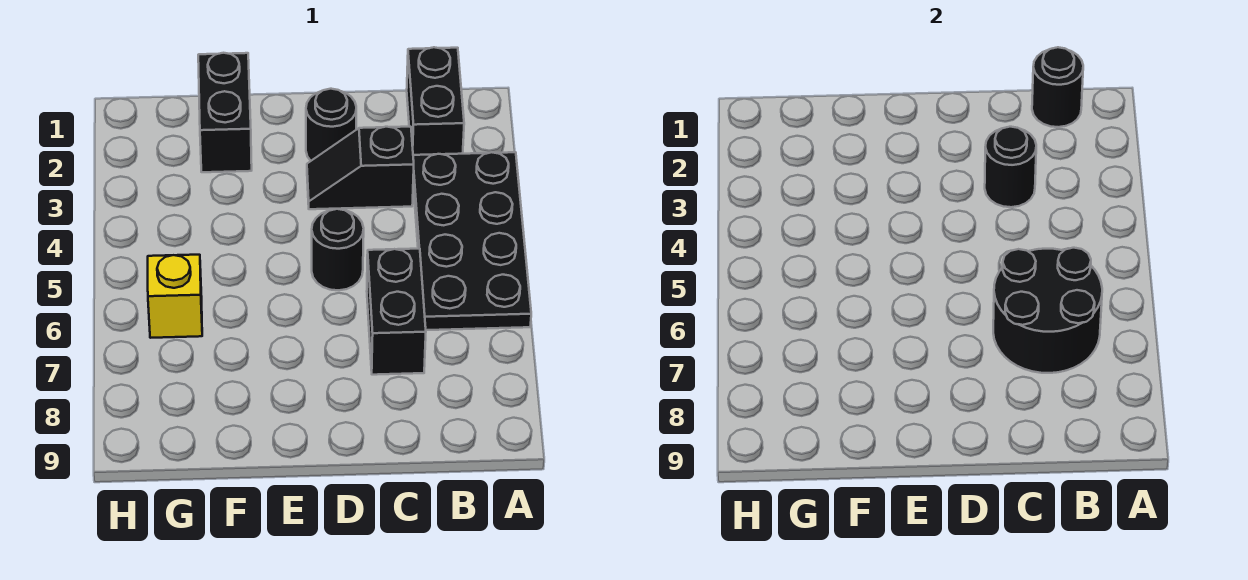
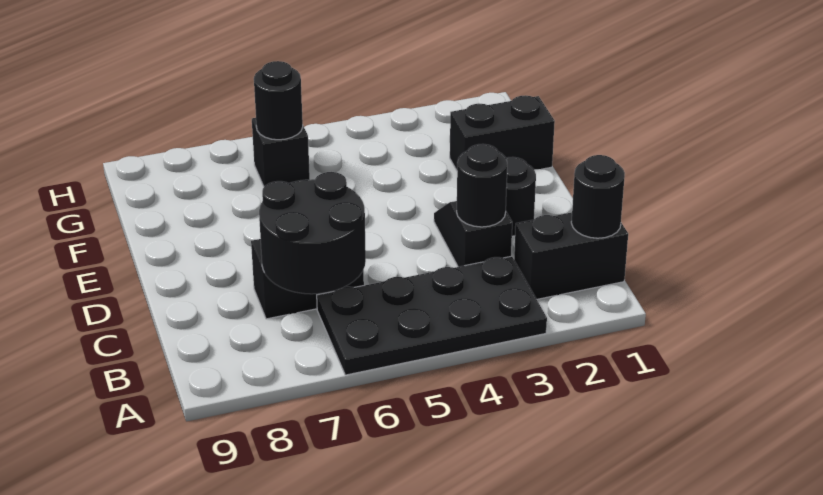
black 1x1 round brick [312,209,364,290] -> black 1x1 round brick moved to [254,61,303,140]
yellow 1x1 brick [148,255,202,338] -> black 1x1 brick [252,118,310,187]

